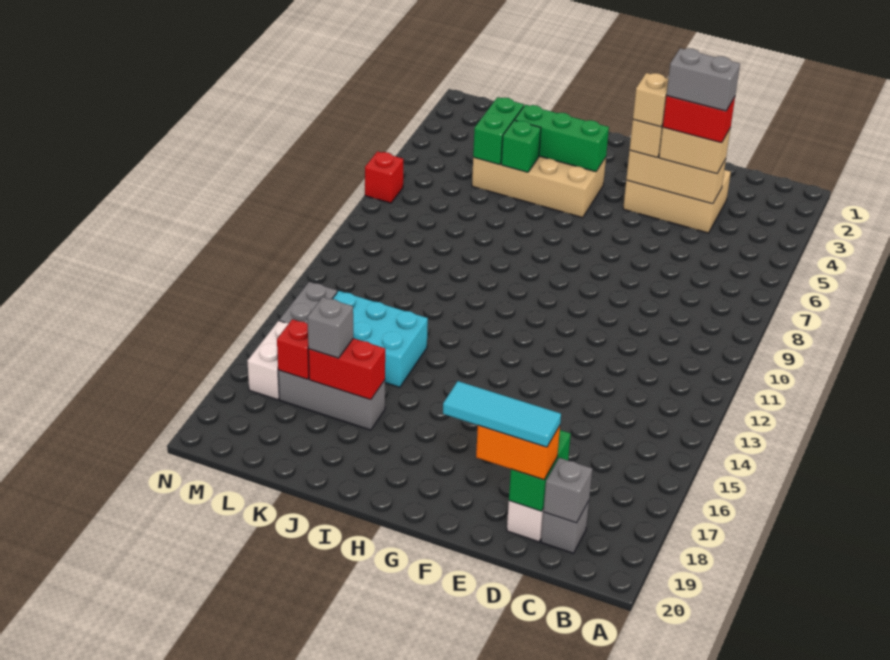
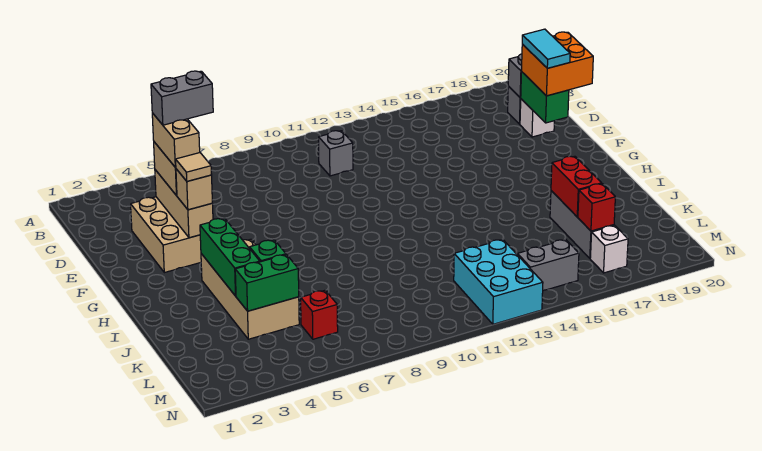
red 1x2 brick [663,96,735,143] -> tan 1x2 brick [152,113,200,168]
grey 1x2 brick [666,48,740,111] -> grey 1x2 brick turned to [151,71,213,125]
green 1x2 brick [509,430,571,511] -> green 1x2 brick turned to [520,72,569,123]
orange 1x2 brick [476,425,560,480] -> orange 2x2 brick [522,32,593,96]
cyan 1x3 tile [443,381,561,447] -> cyan 1x2 tile [522,29,570,68]
tan 1x1 brick [633,73,668,127] -> tan 1x1 tile [176,153,212,181]
cyan 2x3 brick [333,291,428,387] -> cyan 2x3 brick moved to [454,239,543,324]
grey 1x1 brick [307,297,353,358] -> grey 1x1 brick moved to [319,131,353,176]
white 1x2 brick [247,321,289,400] -> white 1x1 brick [590,225,628,273]
red 1x1 brick [365,151,403,203] -> red 1x1 brick moved to [301,290,338,339]

